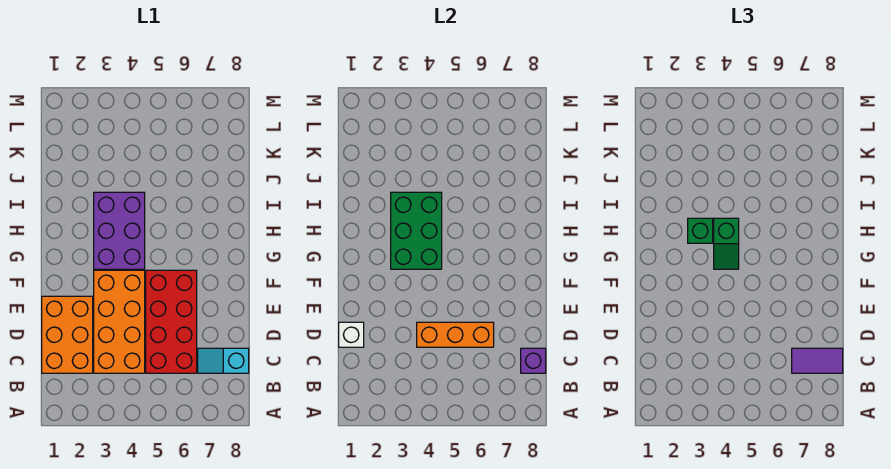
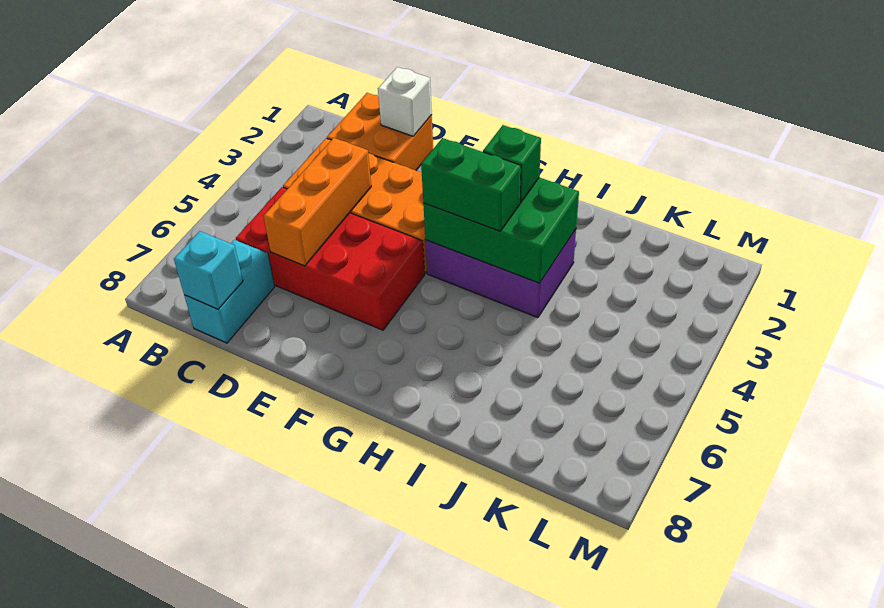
orange 2x3 brick [42,296,93,373] -> orange 2x2 brick [327,93,433,170]
cyan 1x2 slope [198,348,249,373] -> cyan 1x2 brick [184,240,275,343]
purple 1x2 tile [792,348,843,373] -> none
purple 1x1 brick [521,348,546,373] -> cyan 1x1 brick [174,231,243,309]
green 1x2 slope [714,218,739,269] -> green 1x2 brick [421,138,521,231]

